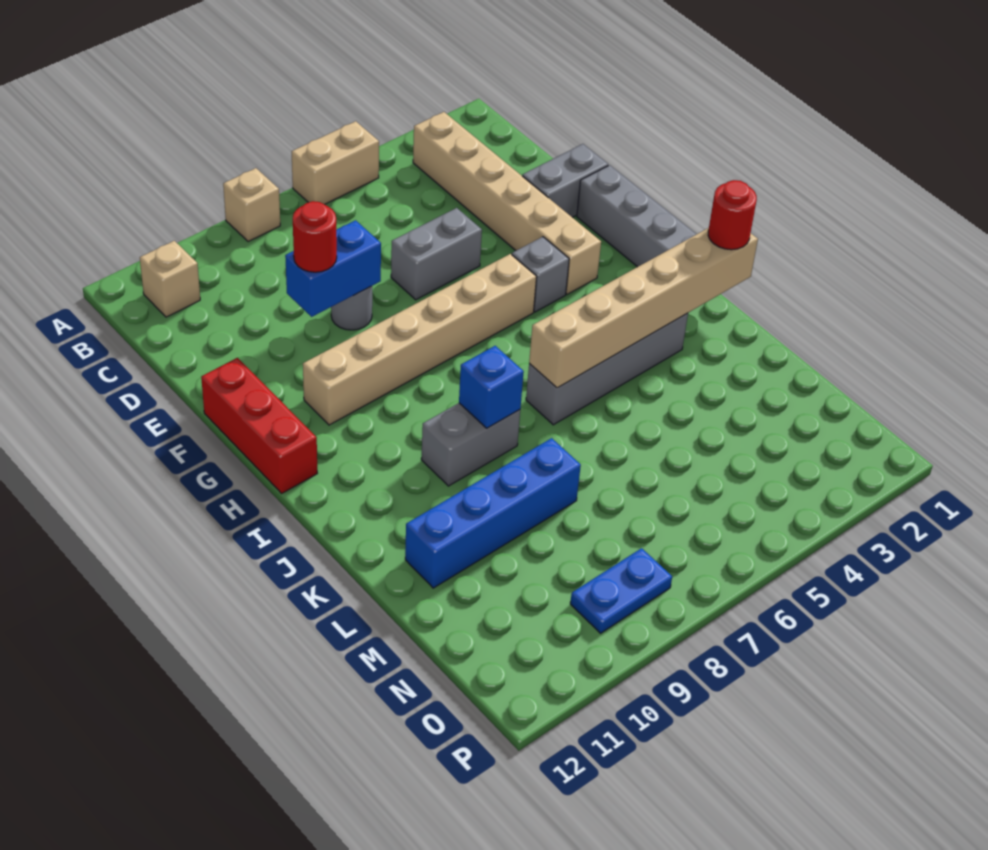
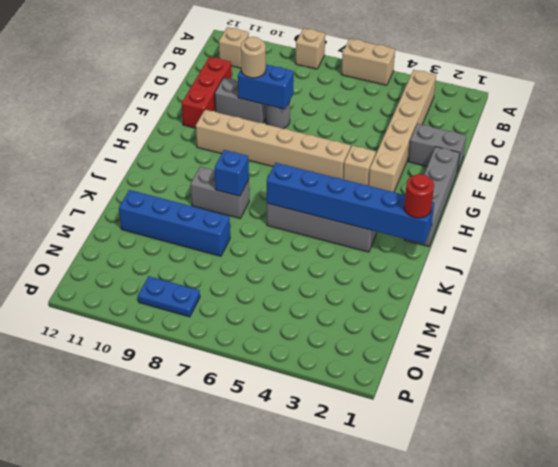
grey 1x2 brick [391,208,482,300] -> grey 1x2 brick moved to [215,78,266,123]
red 1x1 round brick [293,201,337,272] -> tan 1x1 round brick [241,37,266,78]
red 1x3 brick [201,358,318,493] -> red 1x3 brick moved to [182,57,232,128]
grey 1x1 brick [512,237,569,312] -> tan 1x1 brick [343,146,376,186]
tan 1x6 brick [529,228,758,388] -> blue 1x6 brick [267,163,434,244]

